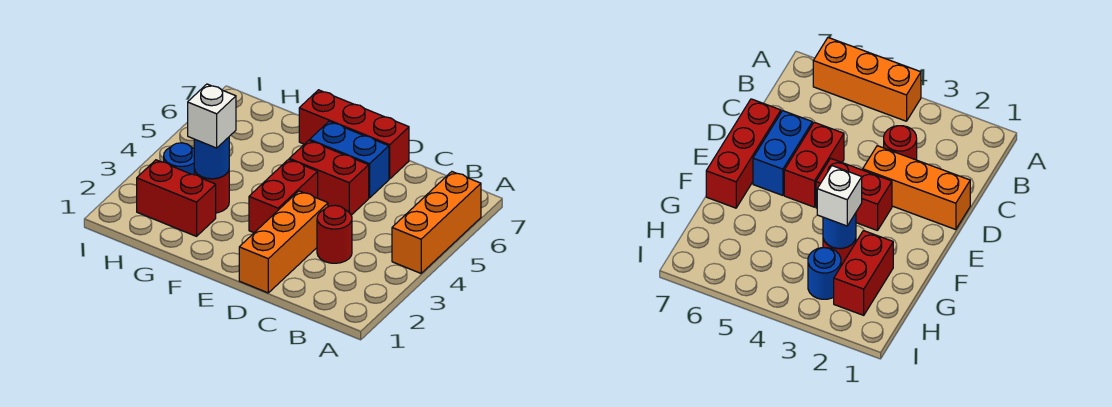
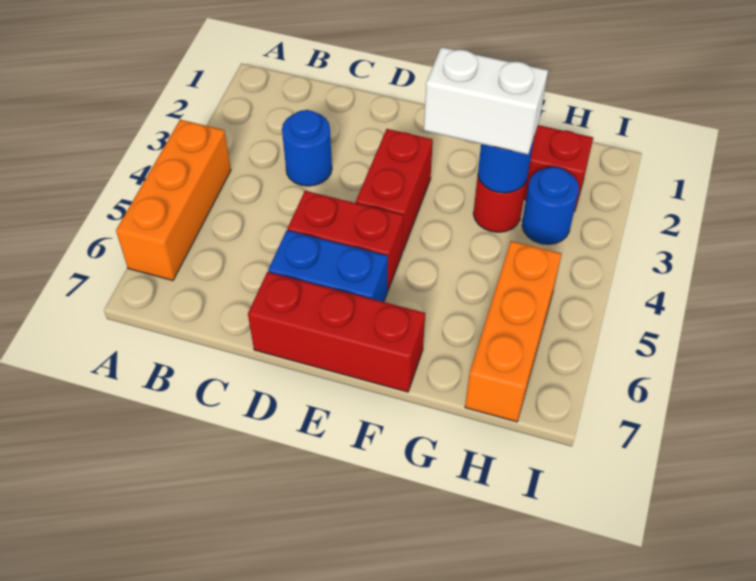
red 1x1 round brick [317,205,352,263] -> blue 1x1 round brick [282,110,332,186]
orange 1x3 brick [239,191,328,293] -> orange 1x3 brick moved to [465,241,561,422]
white 1x1 brick [188,84,236,148] -> white 1x2 brick [424,47,548,154]

